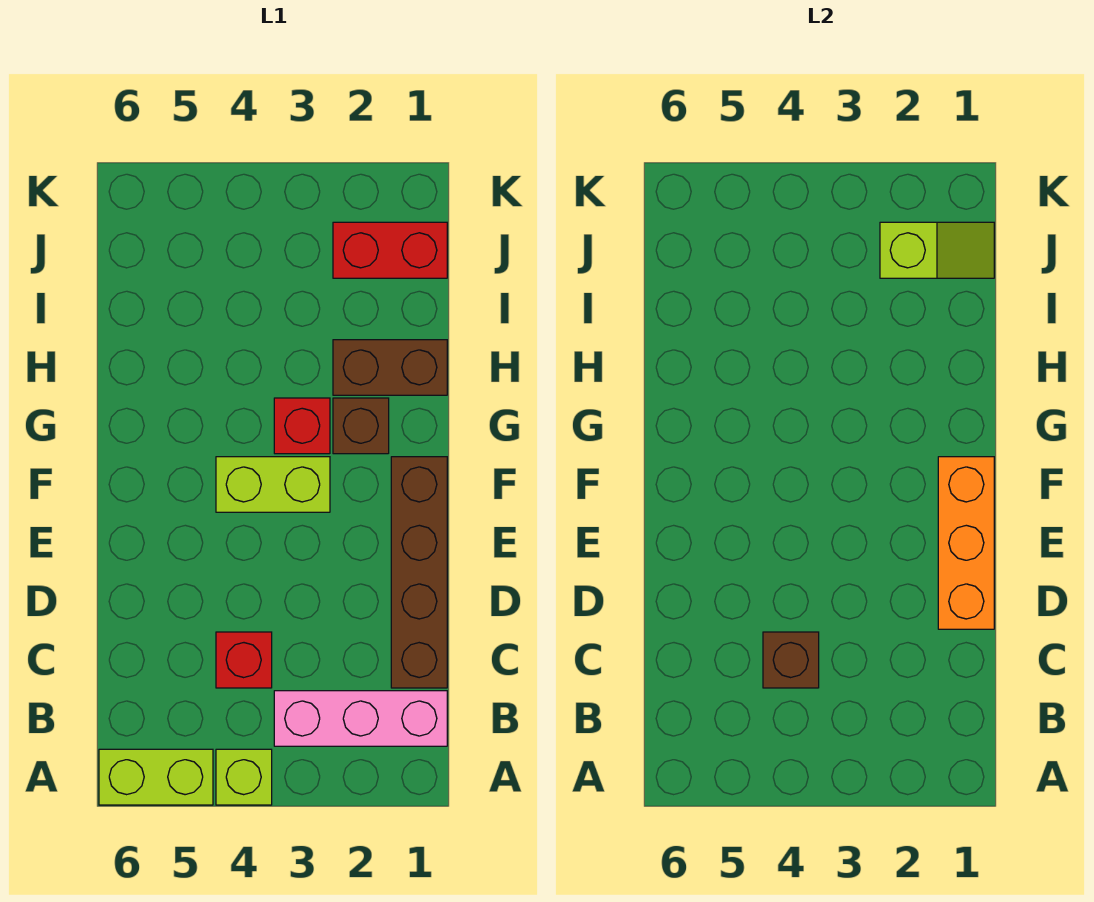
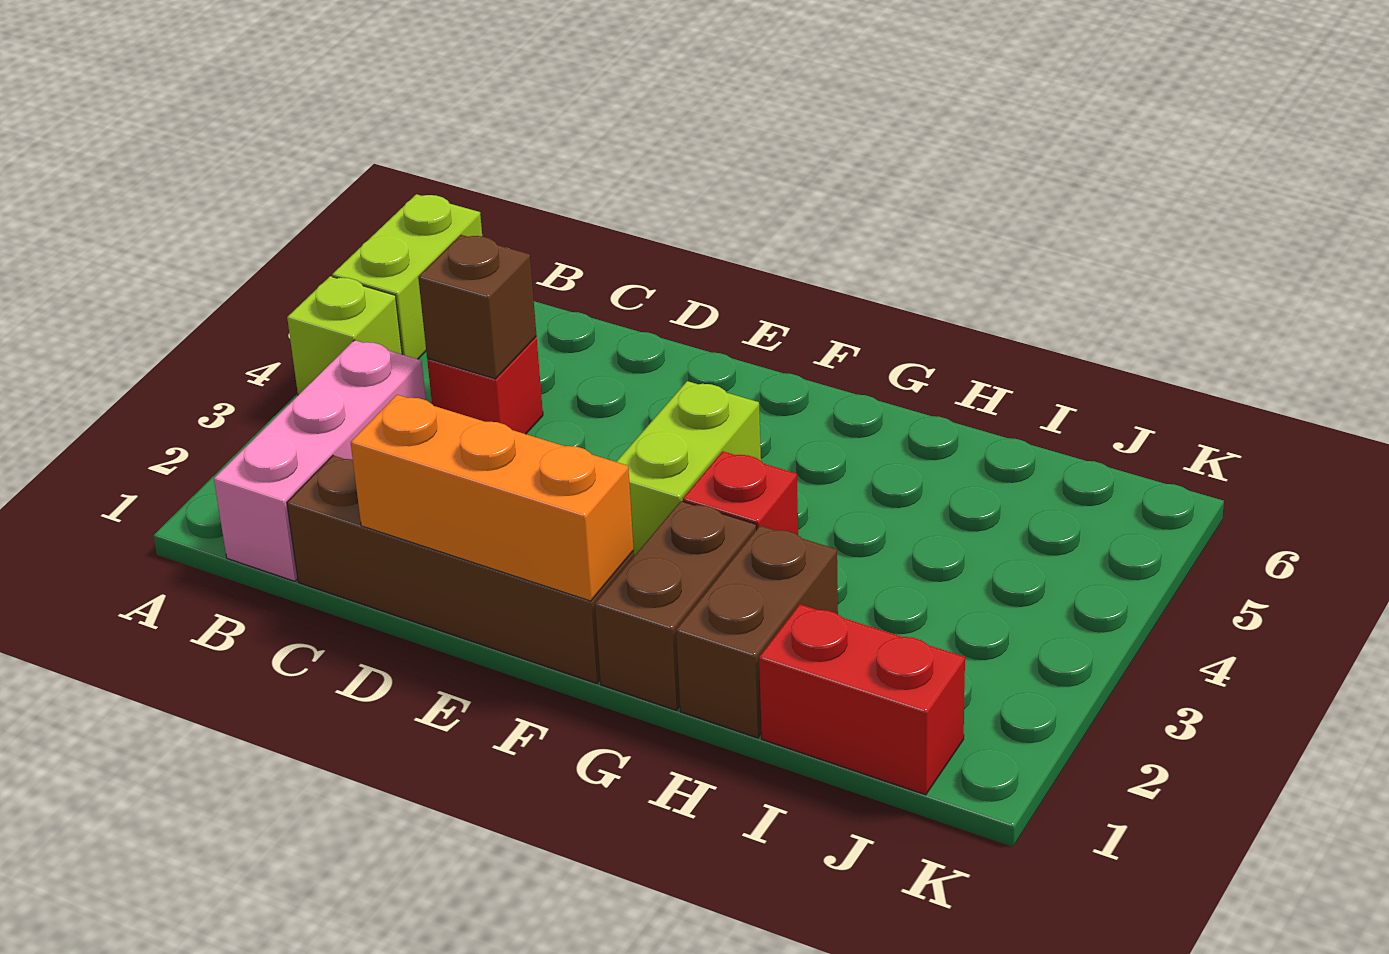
brown 1x1 brick [333,398,389,454] -> brown 1x2 brick [595,501,756,710]
red 1x2 brick [333,222,447,278] -> red 1x2 brick turned to [759,604,965,795]
lime 1x2 slope [880,222,994,278] -> none

